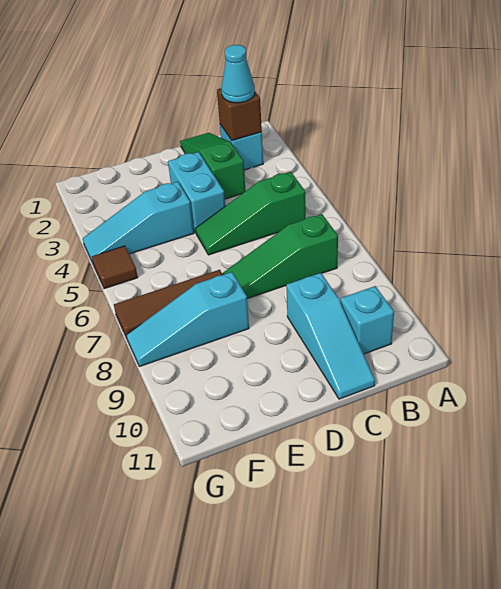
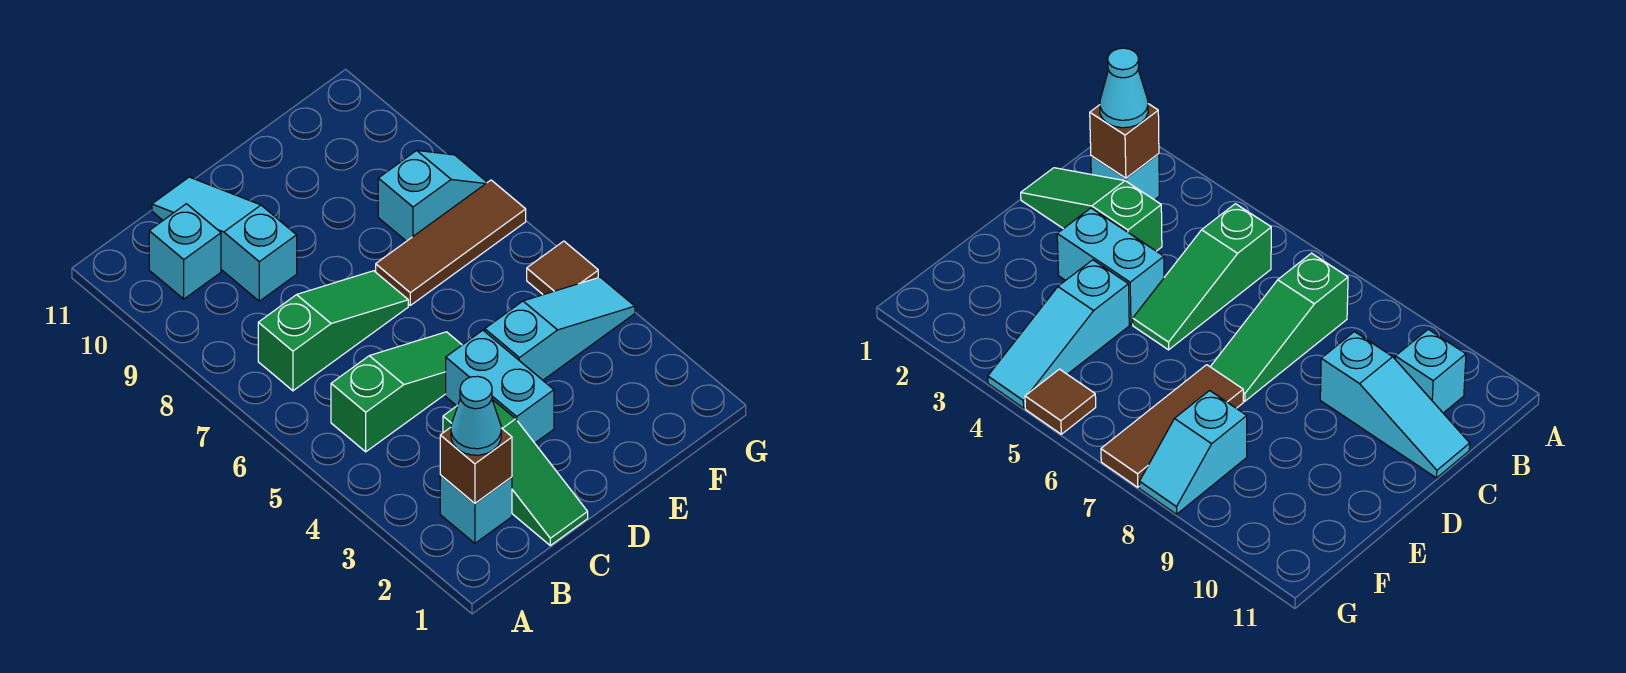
cyan 1x3 slope [126,272,249,367] -> cyan 1x2 slope [378,150,487,241]

